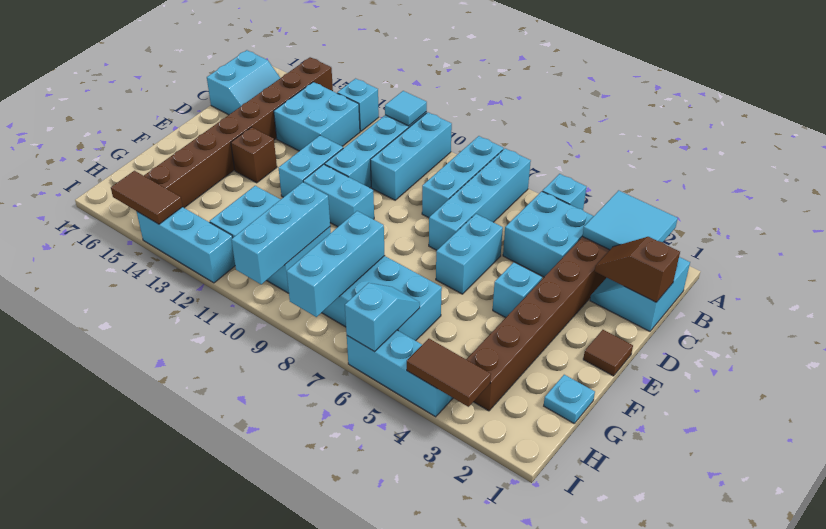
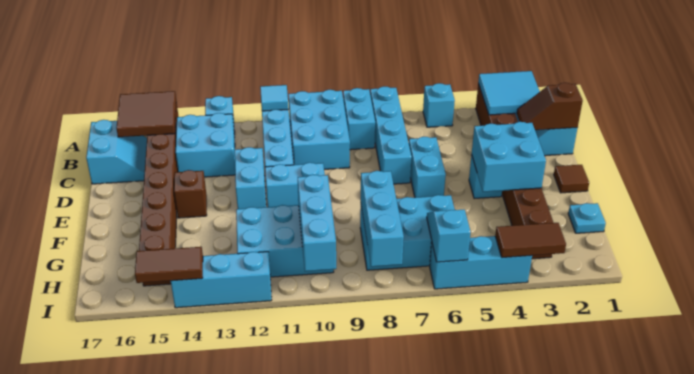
cyan 1x3 brick [422,136,504,218] -> cyan 1x2 brick [343,88,375,150]
cyan 1x3 brick [370,112,452,200] -> cyan 2x3 brick [288,90,350,169]
none -> brown 2x2 tile [116,91,176,137]
cyan 2x2 brick [503,191,594,277] -> cyan 2x2 brick moved to [472,122,546,192]

